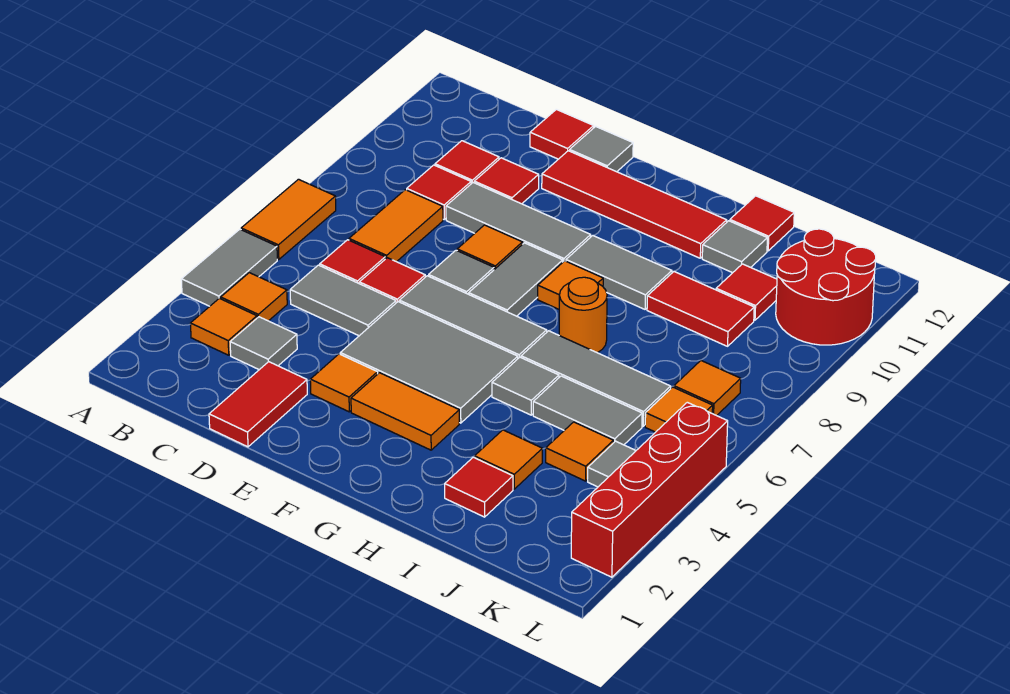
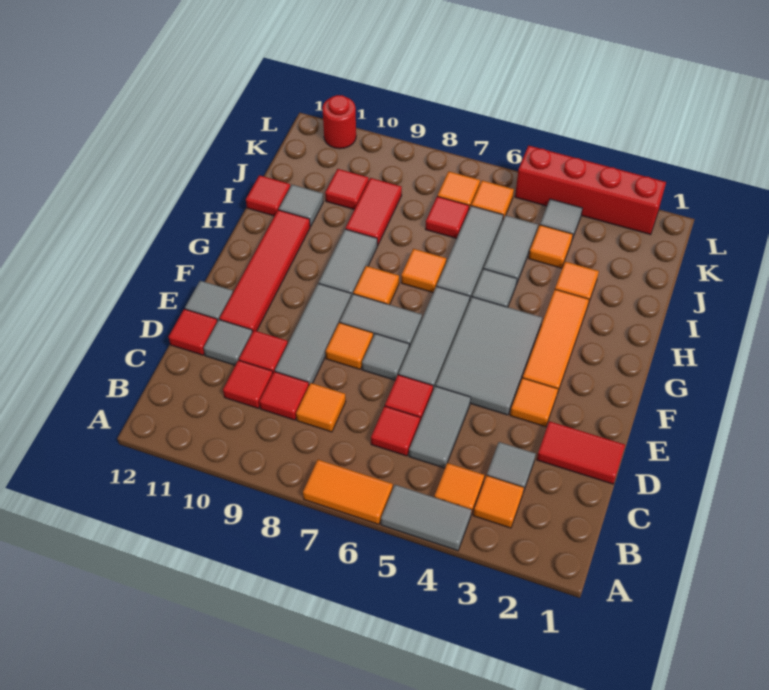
orange 1x2 tile [349,190,443,262] -> orange 1x1 tile [296,383,346,432]
none -> grey 1x1 tile [204,320,252,365]
orange 1x2 tile [351,373,459,450] -> orange 1x3 tile [522,289,589,394]
orange 1x1 round brick [559,277,607,353] -> orange 1x1 tile [401,249,446,293]
red 1x1 tile [445,457,513,517] -> red 1x1 tile moved to [425,196,469,239]
red 2x2 round brick [776,229,876,345] -> red 1x1 round brick [322,95,356,149]

